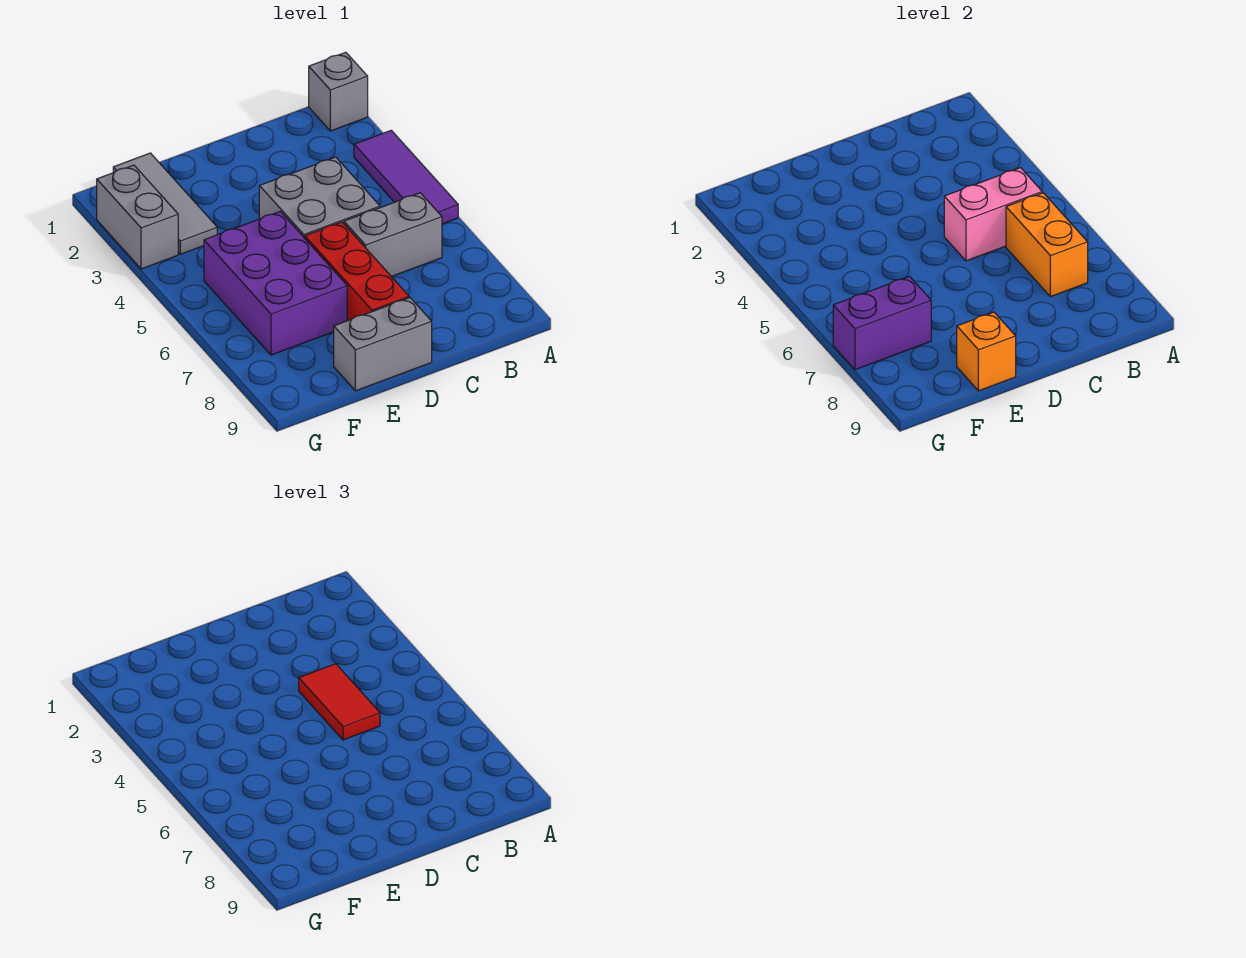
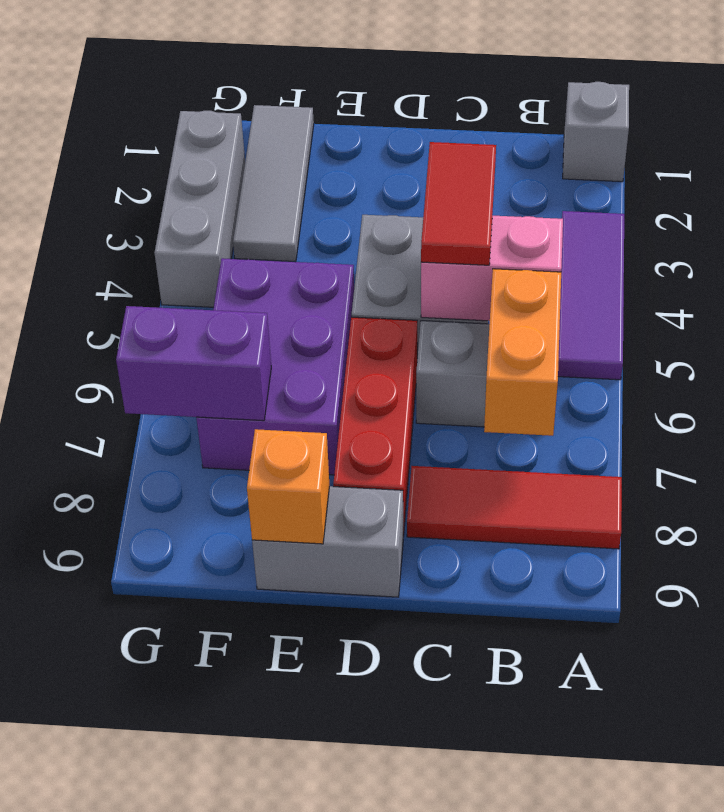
none -> red 1x3 tile [407,466,622,549]
grey 1x2 brick [97,165,178,269] -> grey 1x3 brick [155,111,245,307]

